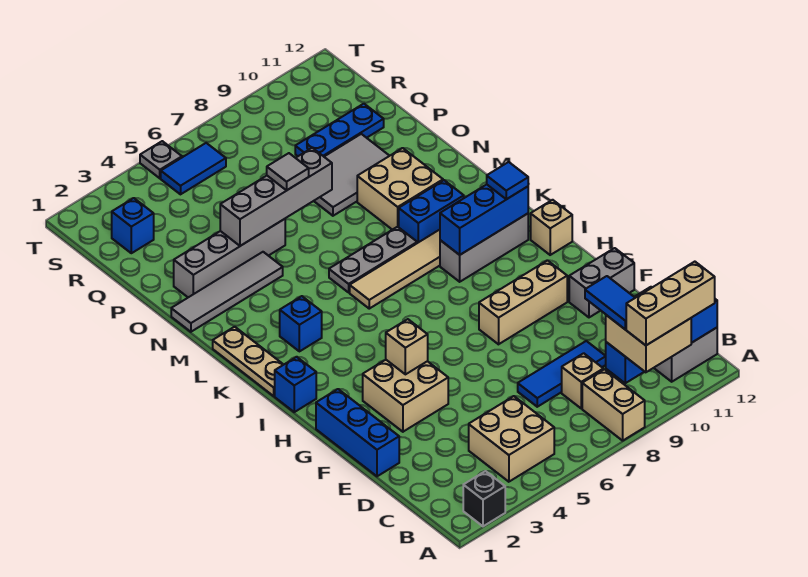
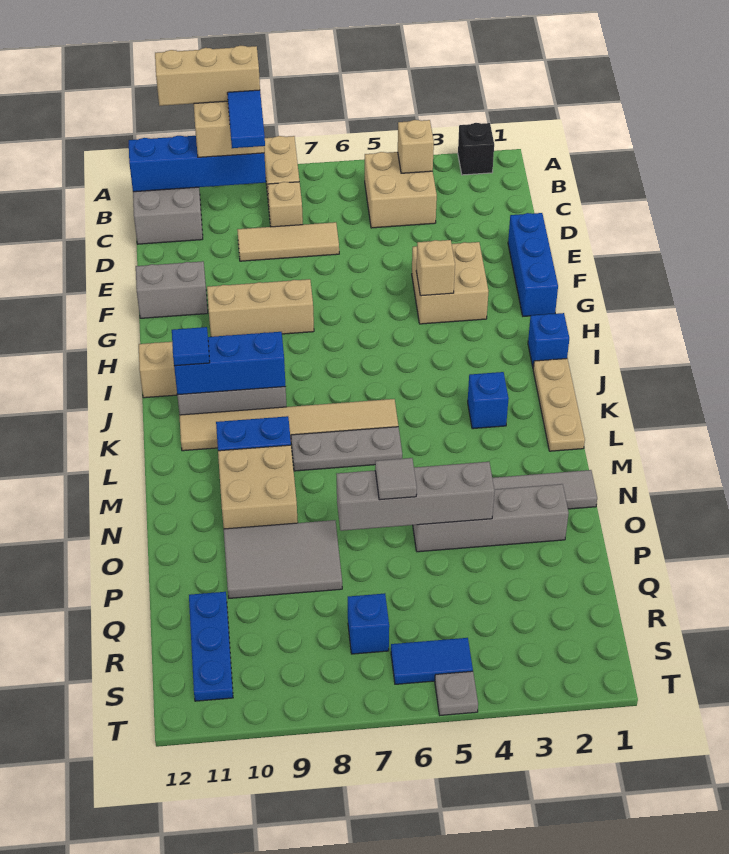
none -> tan 1x1 brick [398,120,434,173]
blue 1x3 tile [518,341,606,407] -> tan 1x3 tile [237,222,339,261]
blue 1x3 plate [295,104,384,156] -> blue 1x3 plate turned to [189,592,233,701]
blue 1x1 brick [112,198,154,253] -> blue 1x1 brick moved to [348,594,389,654]

